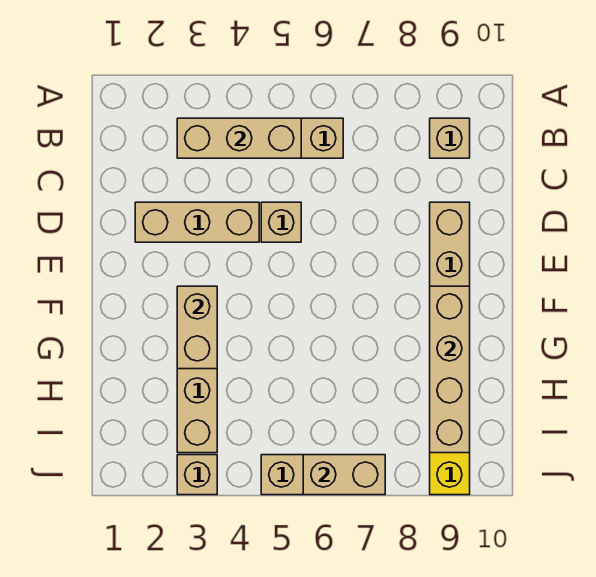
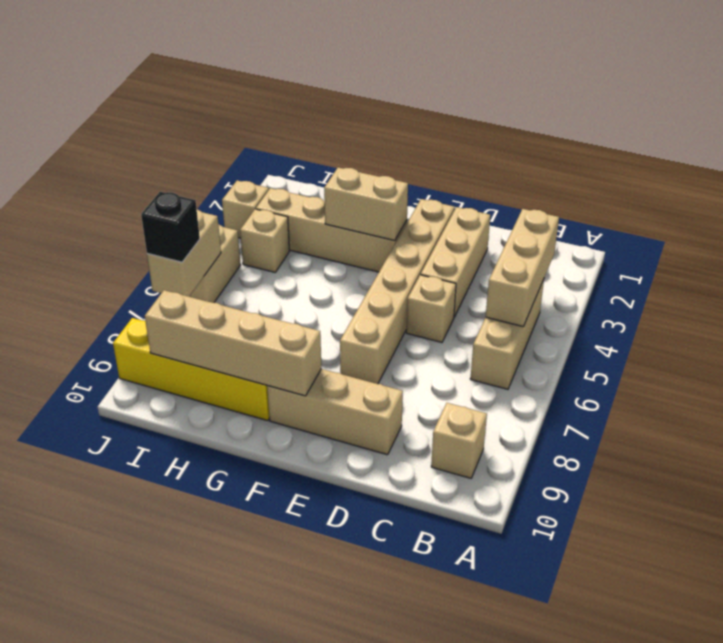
none -> tan 1x6 brick [340,199,455,384]
none -> tan 1x1 brick [240,209,289,272]
none -> black 1x1 brick [141,192,200,262]

